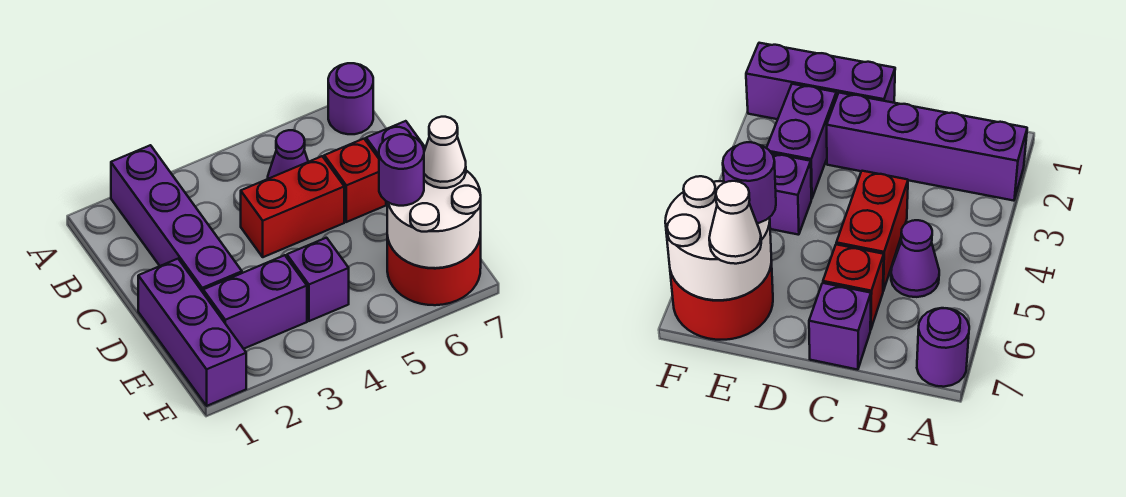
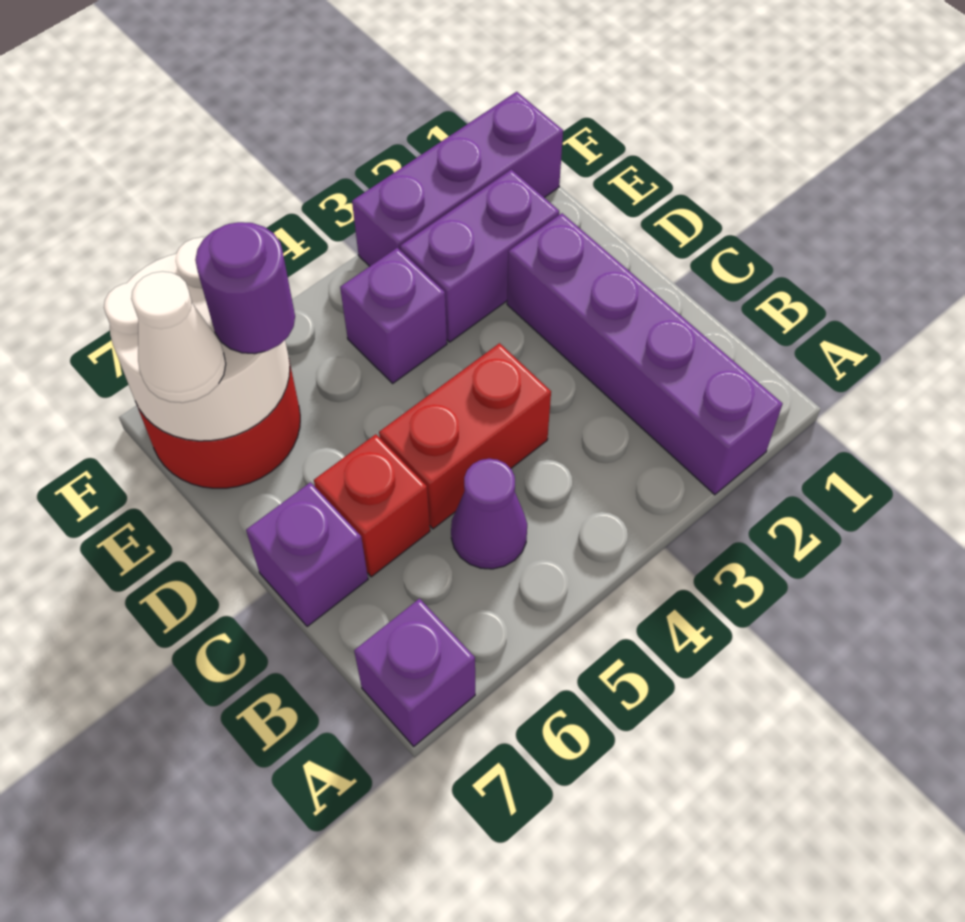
purple 1x1 round brick [328,63,373,134] -> purple 1x1 brick [354,599,475,746]
purple 1x3 brick [138,259,246,406] -> purple 1x3 brick turned to [352,92,563,266]

